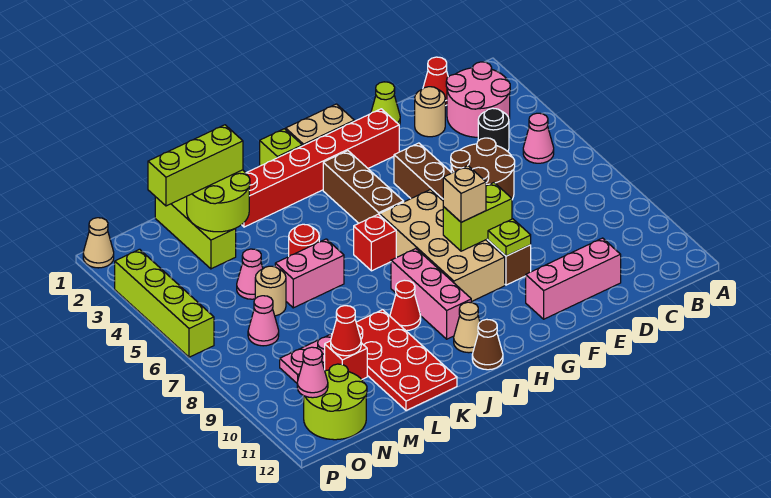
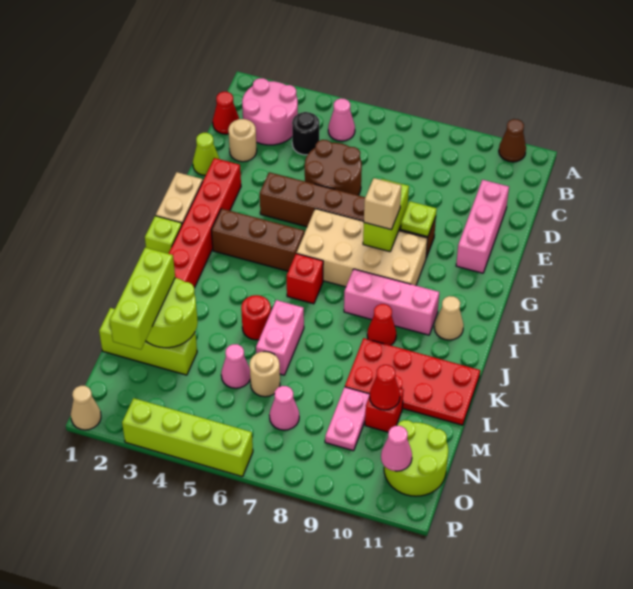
brown 1x1 cone [472,319,503,370] -> brown 1x1 cone moved to [499,119,526,162]

